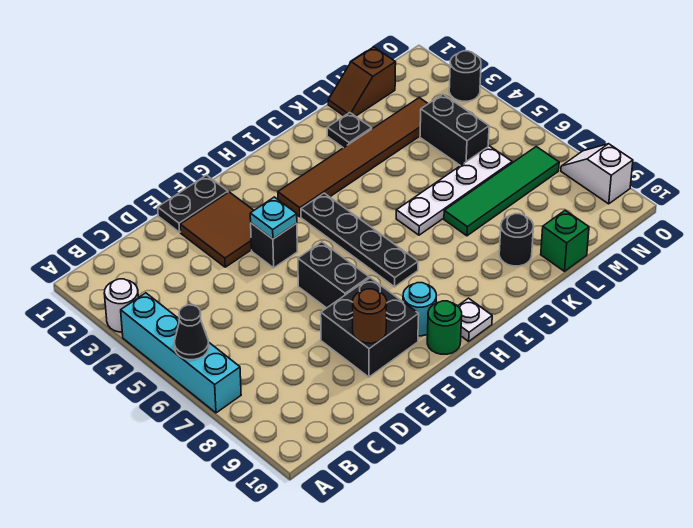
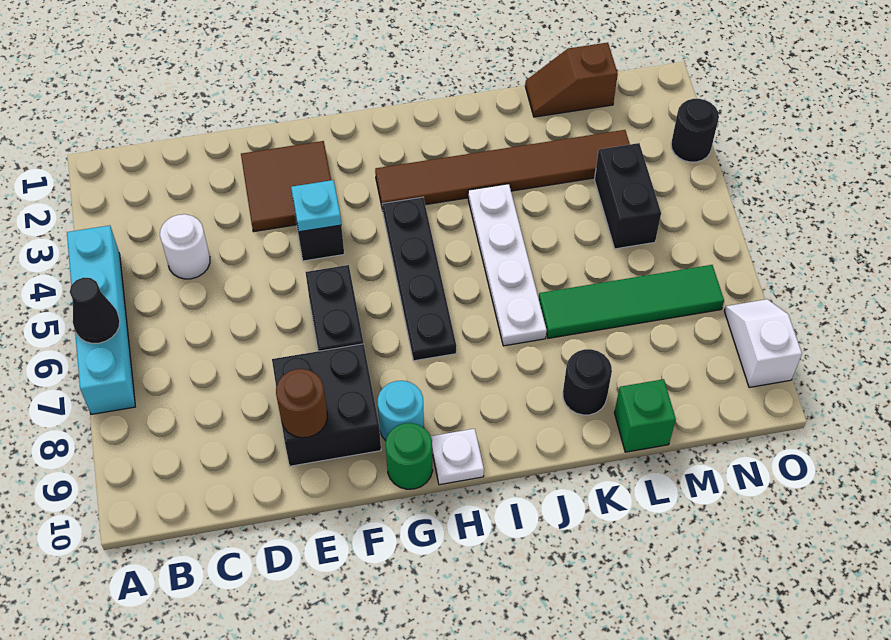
white 1x1 round brick [104,279,138,332] -> white 1x1 round brick moved to [160,214,210,279]
black 1x2 plate [158,175,228,232] -> none
white 1x4 plate [396,146,512,235] -> white 1x4 plate turned to [468,184,547,346]
black 1x1 plate [327,113,372,148] -> none

